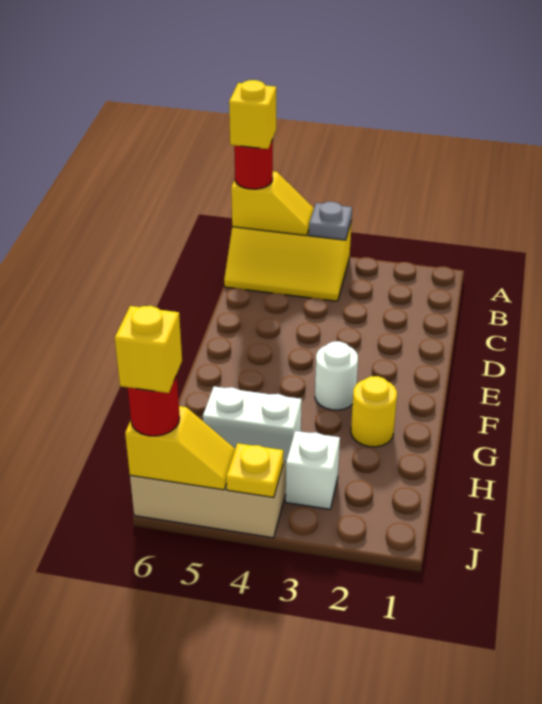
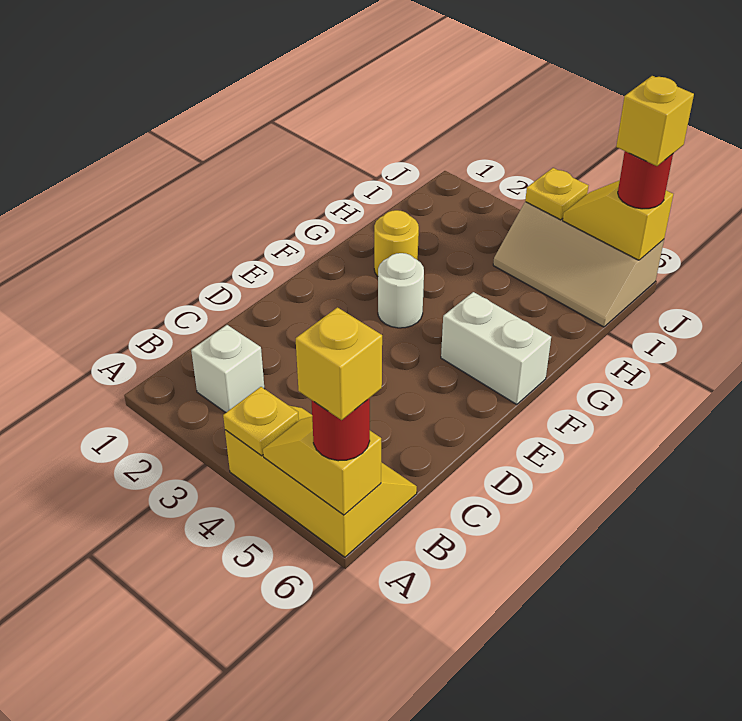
grey 1x1 plate [309,202,352,240] -> yellow 1x1 plate [223,387,299,456]
white 1x2 brick [203,386,302,462] -> white 1x2 brick moved to [441,292,551,405]
white 1x1 brick [286,431,340,509] -> white 1x1 brick moved to [191,325,264,412]

